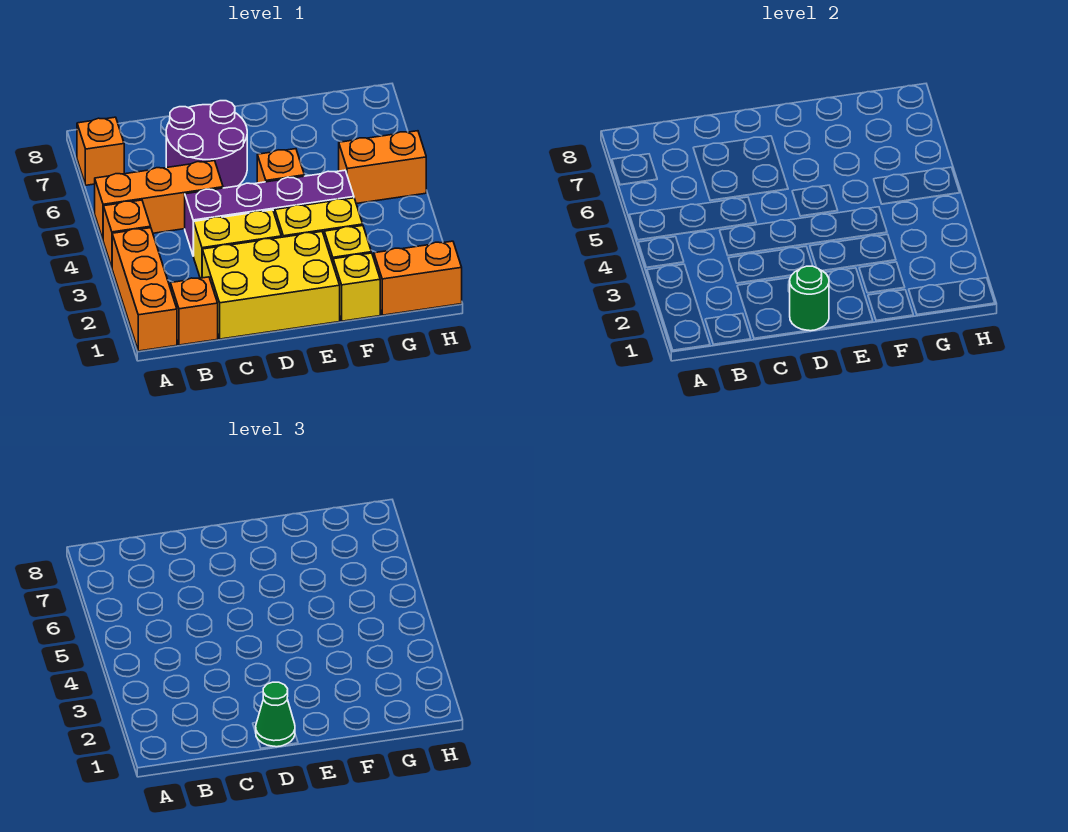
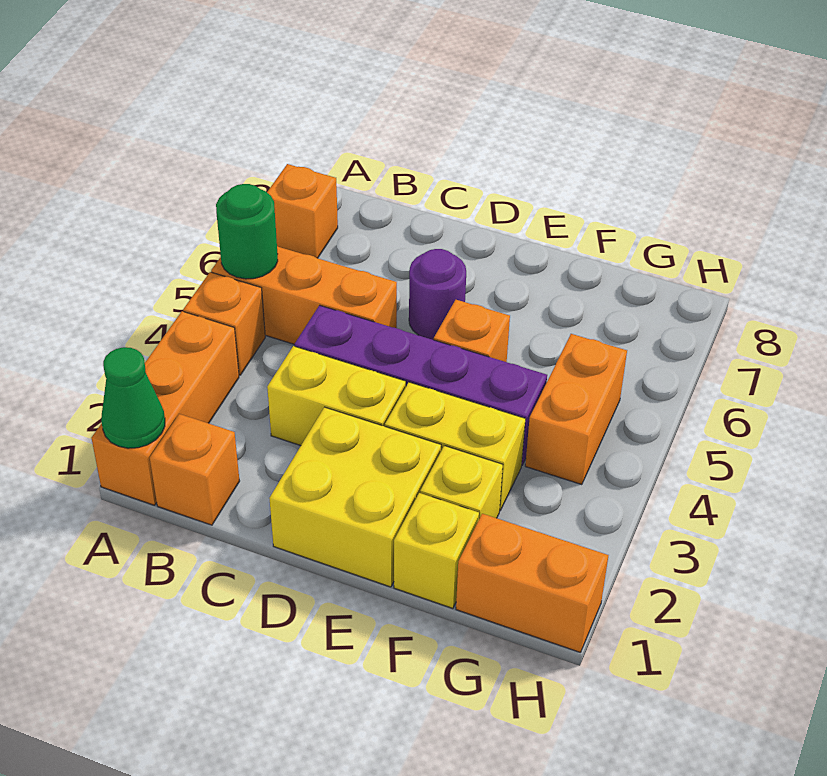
yellow 2x3 brick [202,232,340,339] -> yellow 2x2 brick [269,407,441,587]
purple 2x2 round brick [166,101,247,188] -> purple 1x1 round brick [409,249,466,340]
green 1x1 round brick [790,266,829,331] -> green 1x1 round brick moved to [216,184,278,279]
green 1x1 cone [256,682,295,747] -> green 1x1 cone moved to [101,347,165,448]
orange 1x2 brick [339,131,426,204] -> orange 1x2 brick turned to [525,334,627,485]

